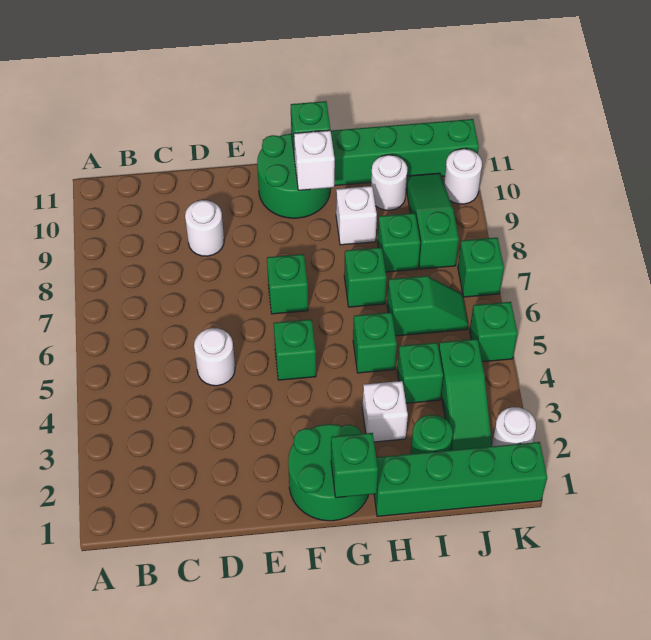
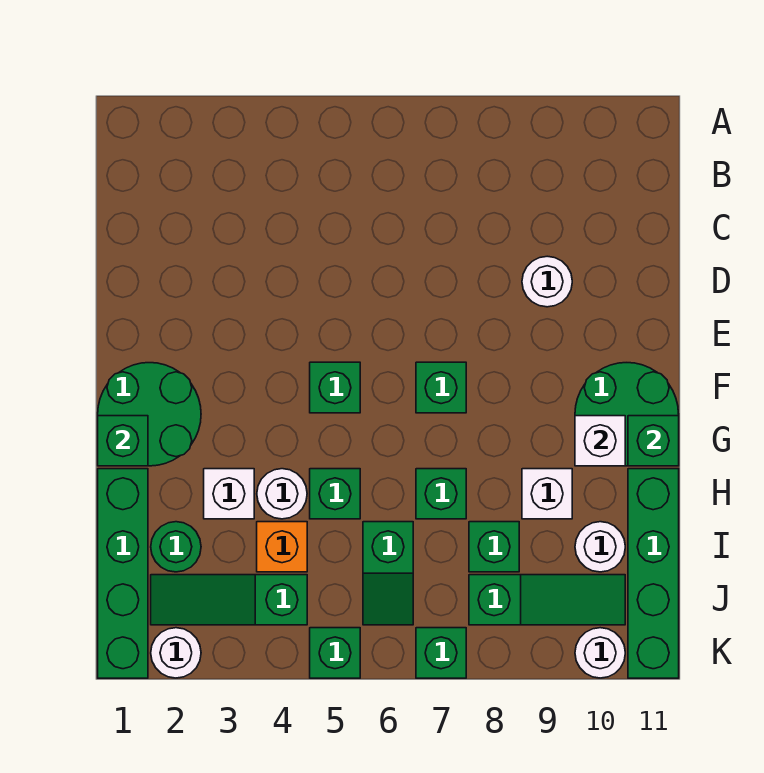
white 1x1 round brick [194,328,235,386] -> white 1x1 round brick moved to [257,469,307,519]
green 1x1 brick [397,343,443,403] -> orange 1x1 brick [257,522,307,572]

